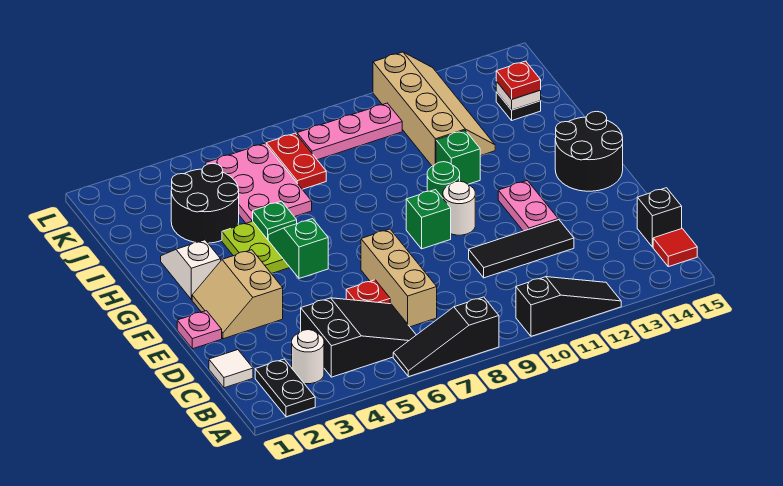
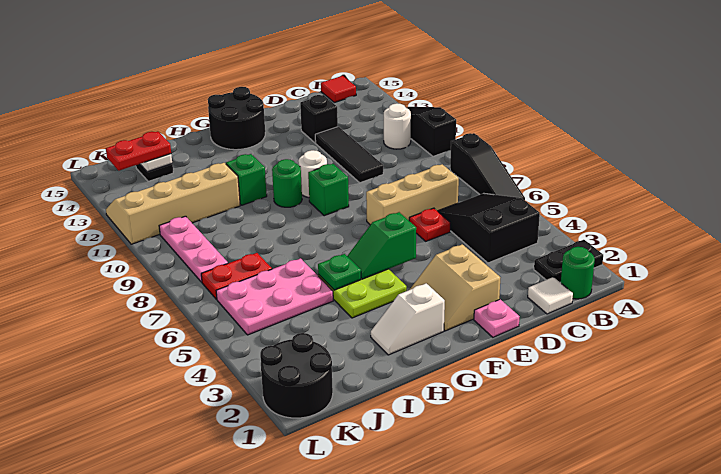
none -> green 1x1 round brick [560,247,595,299]
white 1x1 round brick [292,330,324,384] -> white 1x1 round brick moved to [384,103,411,149]
black 1x1 brick [637,188,682,247] -> black 1x1 brick moved to [300,95,338,143]
tan 2x2 slope [192,250,283,339] -> tan 2x2 slope turned to [410,244,500,331]
pink 1x2 plate [498,181,558,231] -> none
black 2x2 round brick [171,164,239,243] -> black 2x2 round brick moved to [260,333,333,418]
red 1x1 plate [496,61,541,99] -> red 1x2 plate [106,132,171,171]

